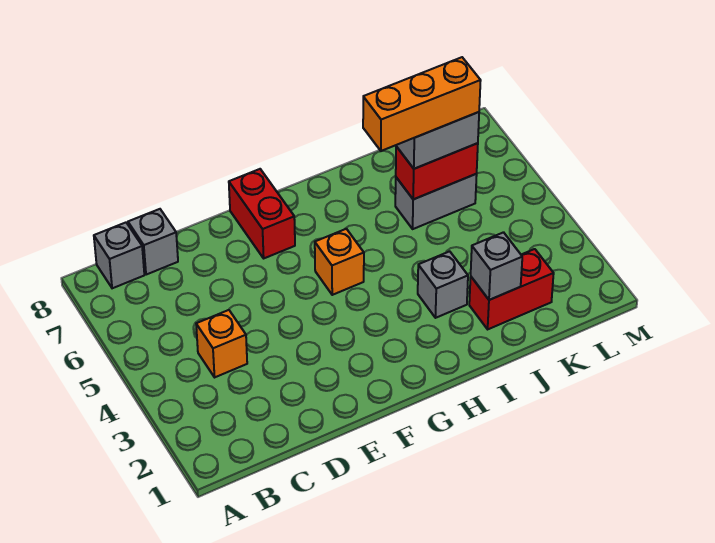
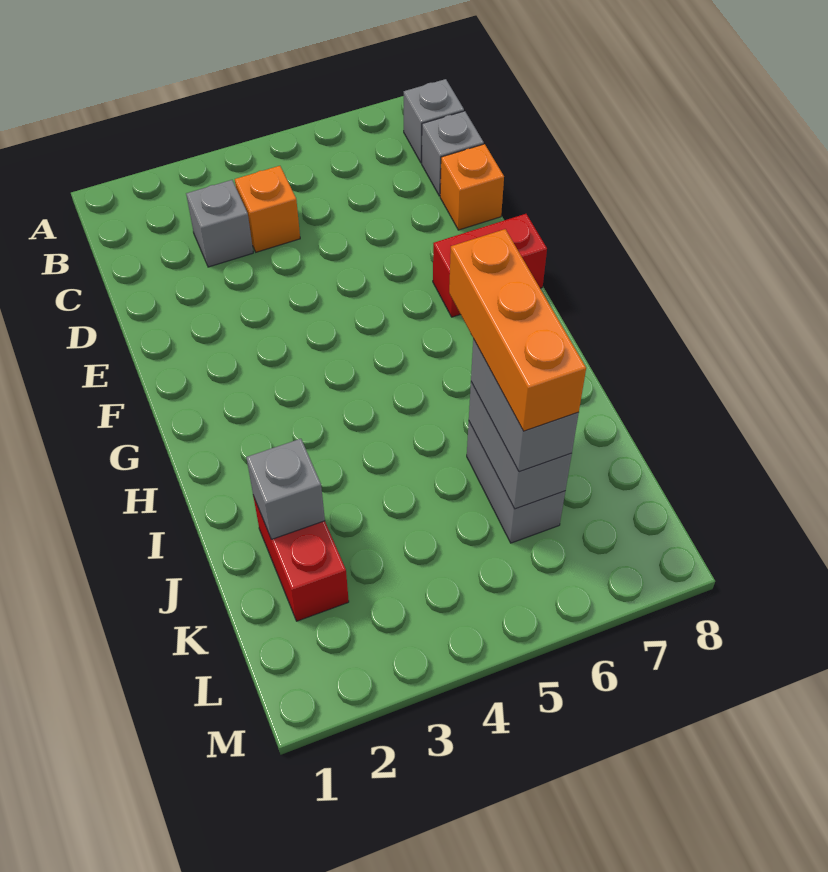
orange 1x1 brick [315,229,364,295] -> orange 1x1 brick moved to [440,144,504,230]
grey 1x1 brick [418,251,468,318] -> grey 1x1 brick moved to [186,180,253,267]
red 1x2 brick [396,143,478,199] -> grey 1x2 brick [469,382,572,509]

